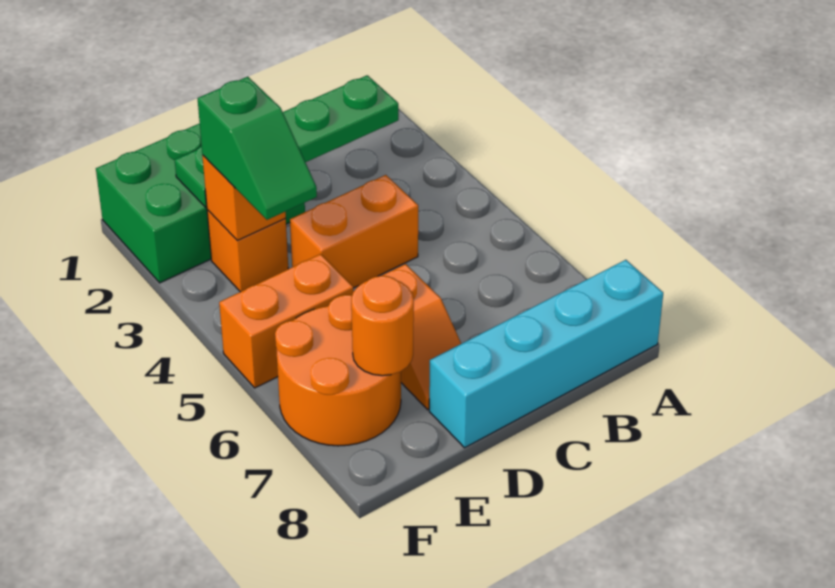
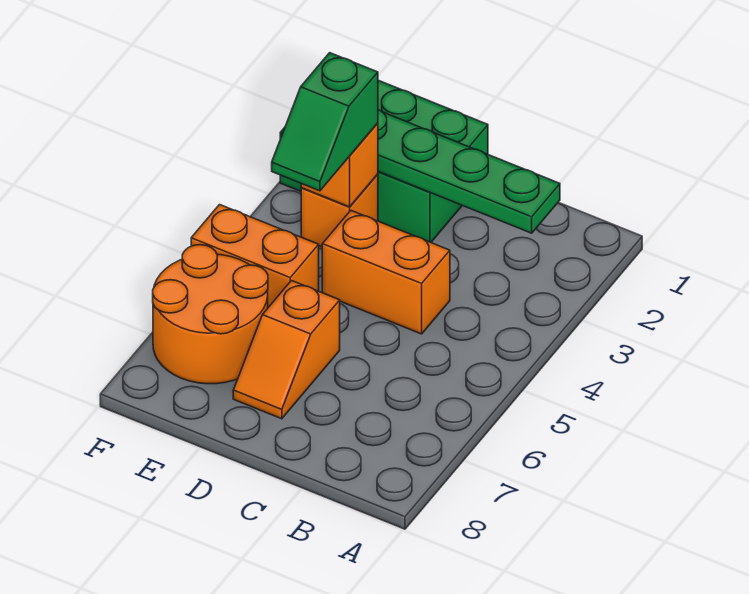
cyan 1x4 brick [429,260,663,448] -> none
orange 1x1 round brick [351,276,414,376] -> none

